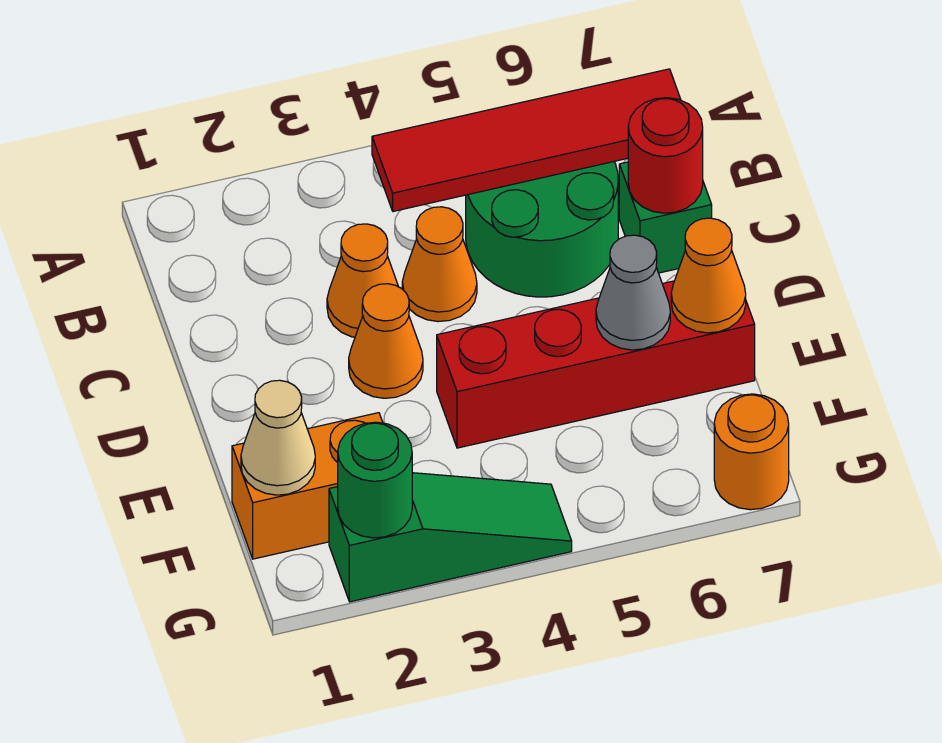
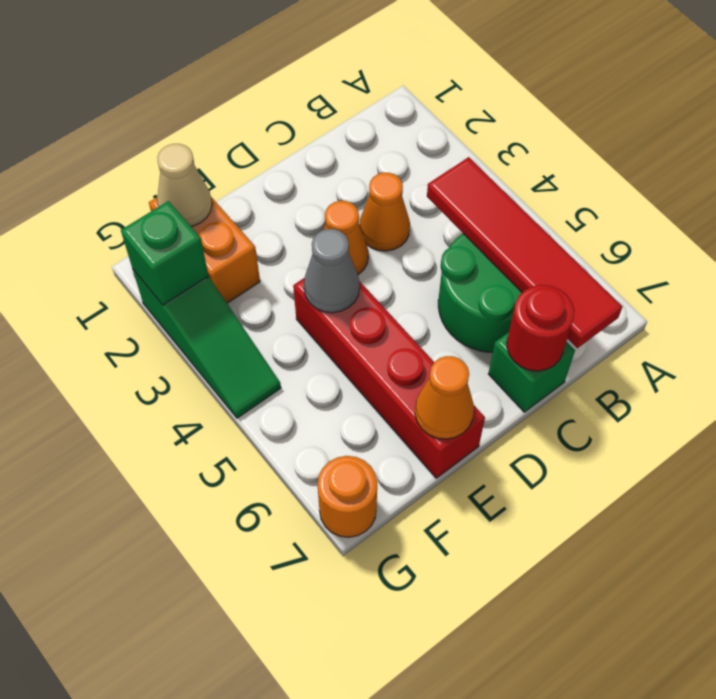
orange 1x1 cone [402,207,477,322] -> none
grey 1x1 cone [596,235,670,350] -> grey 1x1 cone moved to [304,229,359,313]
green 1x1 round brick [338,422,412,538] -> green 1x1 brick [121,201,208,305]

